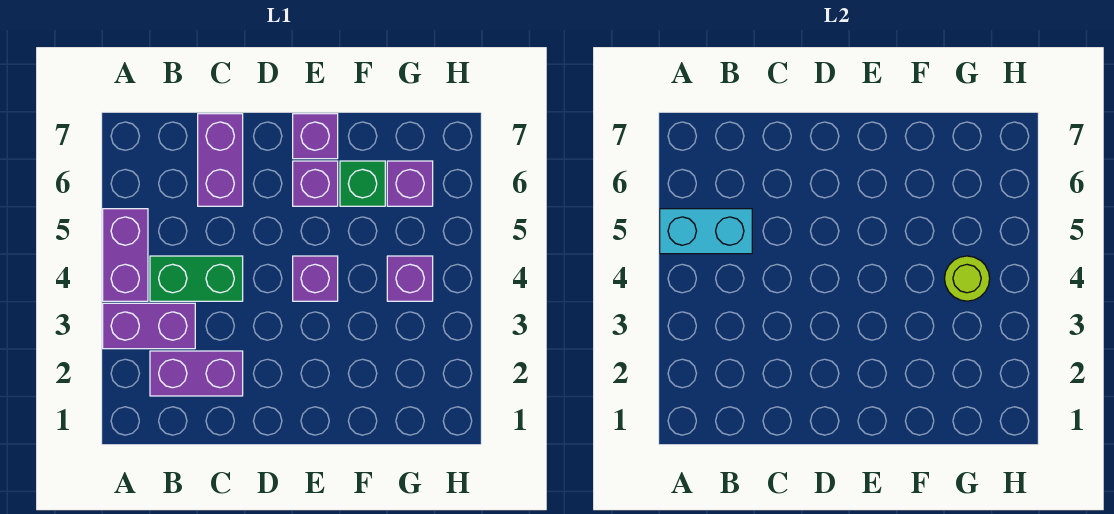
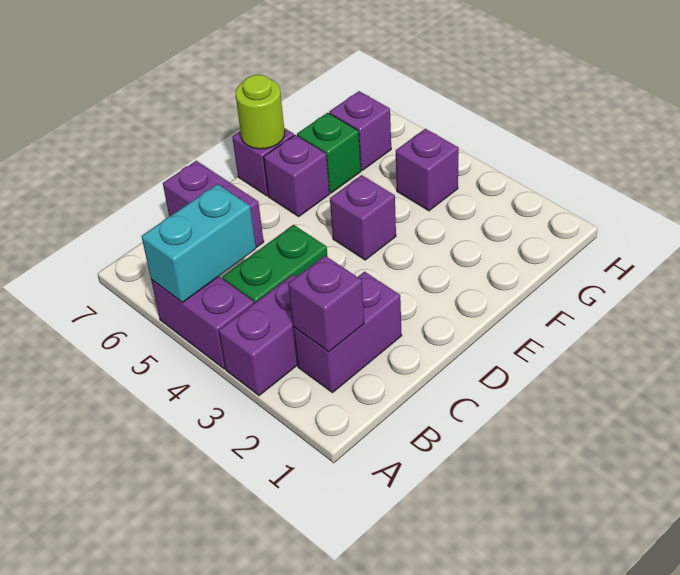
none -> purple 1x1 brick [288,256,364,352]
lime 1x1 round brick [945,256,990,301] -> lime 1x1 round brick moved to [235,75,285,149]

